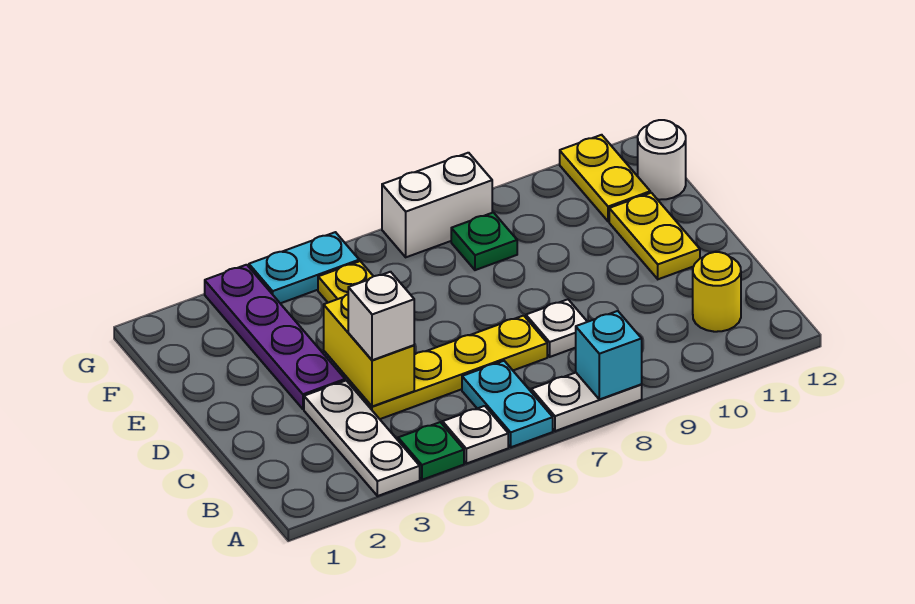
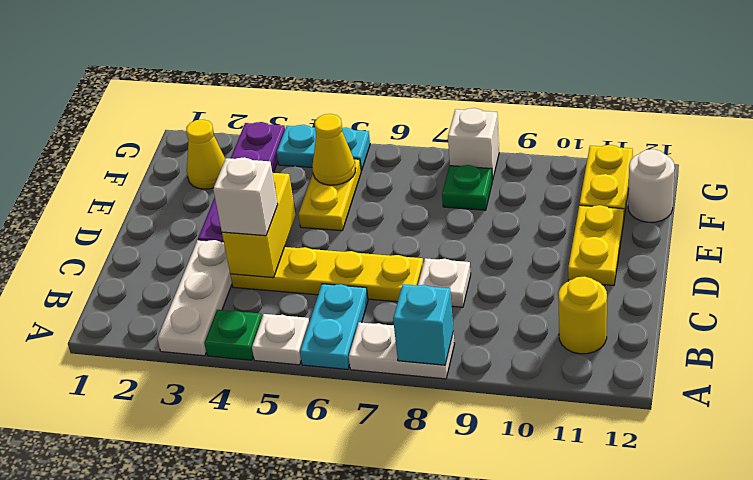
none -> yellow 1x1 cone [186,120,225,189]
none -> yellow 1x1 cone [312,114,356,185]
white 1x2 brick [382,153,492,257] -> white 1x1 brick [448,108,499,180]

